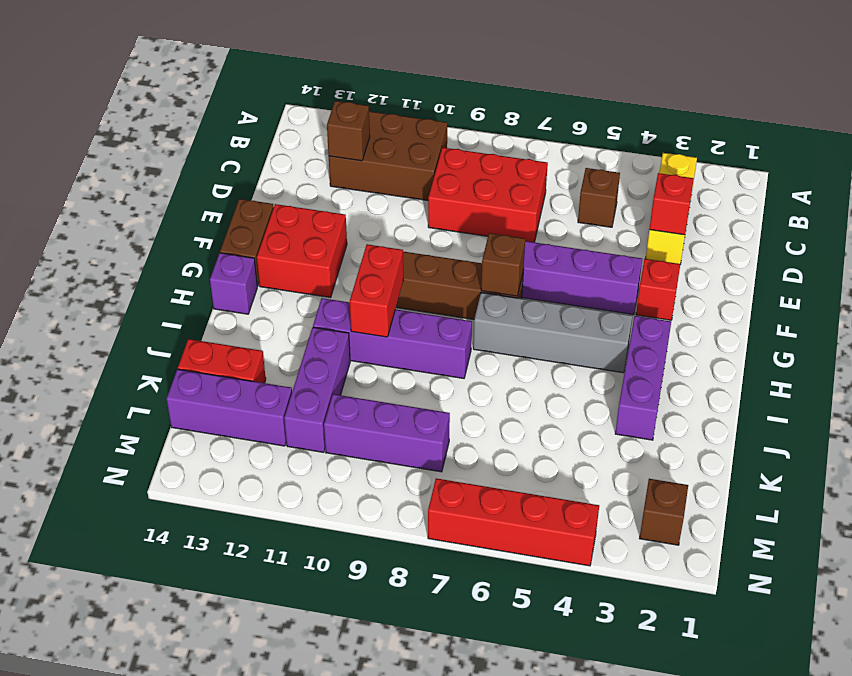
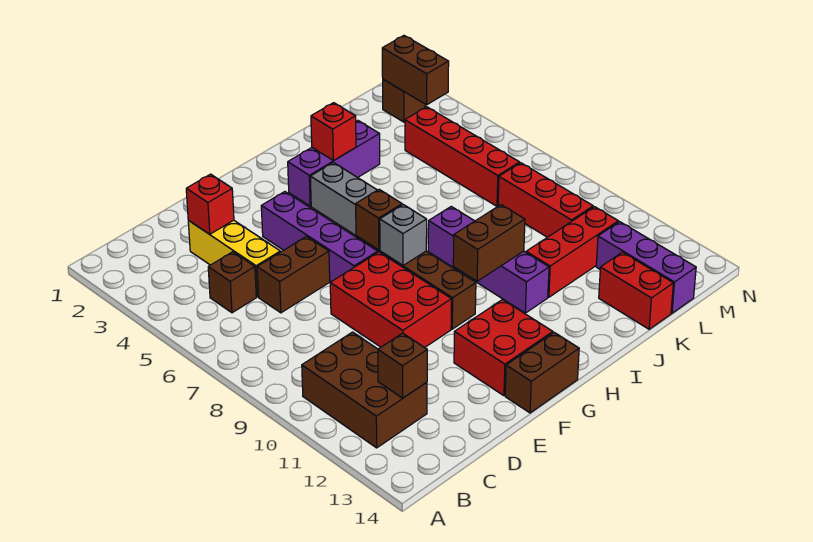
yellow 1x3 brick [646,153,697,264] -> yellow 1x3 brick turned to [188,220,280,297]
red 2x3 brick [428,148,548,242] -> red 2x3 brick moved to [330,252,452,348]
none -> brown 1x2 brick [257,237,330,313]
red 1x1 brick [636,259,680,320] -> red 1x1 brick moved to [311,103,356,161]
none -> grey 1x1 brick [380,205,427,265]
red 1x2 brick [350,244,403,337] -> brown 1x2 brick [453,205,525,281]
purple 1x1 brick [210,253,257,314] -> none
purple 1x3 brick [284,327,350,452] -> red 1x3 brick [526,207,618,297]
purple 1x3 brick [324,394,450,472] -> red 1x3 brick [498,163,593,237]
none -> brown 1x2 brick [382,36,449,105]
red 1x4 brick [428,478,599,566] -> red 1x4 brick moved to [405,107,520,206]

